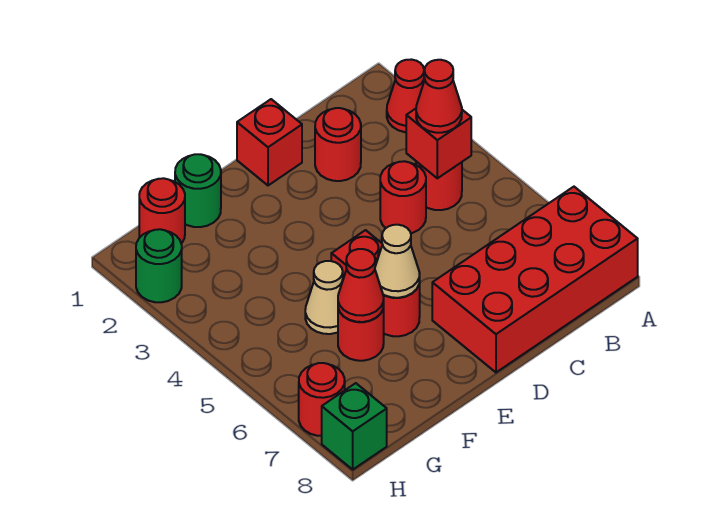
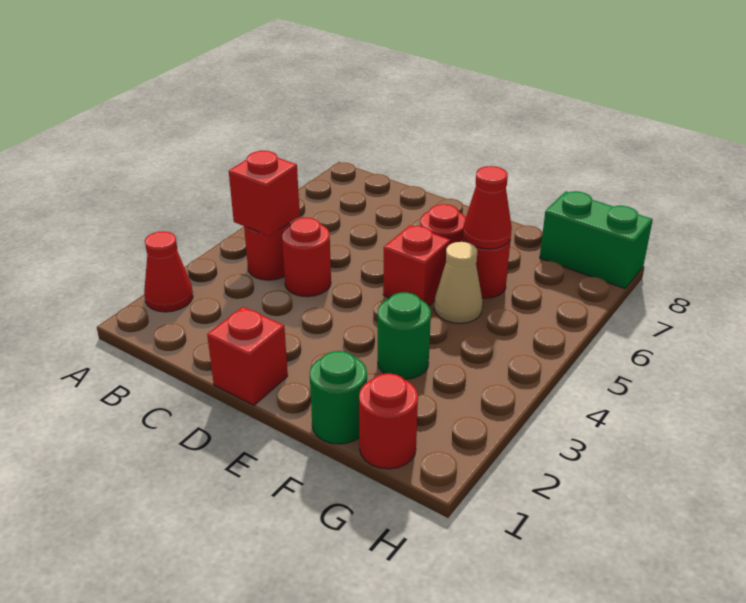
red 2x4 brick [432,187,638,372] -> none
red 1x1 cone [416,60,462,133] -> none
red 1x1 round brick [315,108,361,181] -> none
tan 1x1 cone [375,225,420,298] -> none
green 1x1 round brick [136,229,182,302] -> green 1x1 round brick moved to [378,292,431,379]
red 1x1 round brick [299,363,345,436] -> none
green 1x1 brick [322,383,387,469] -> green 1x2 brick [540,191,653,289]

